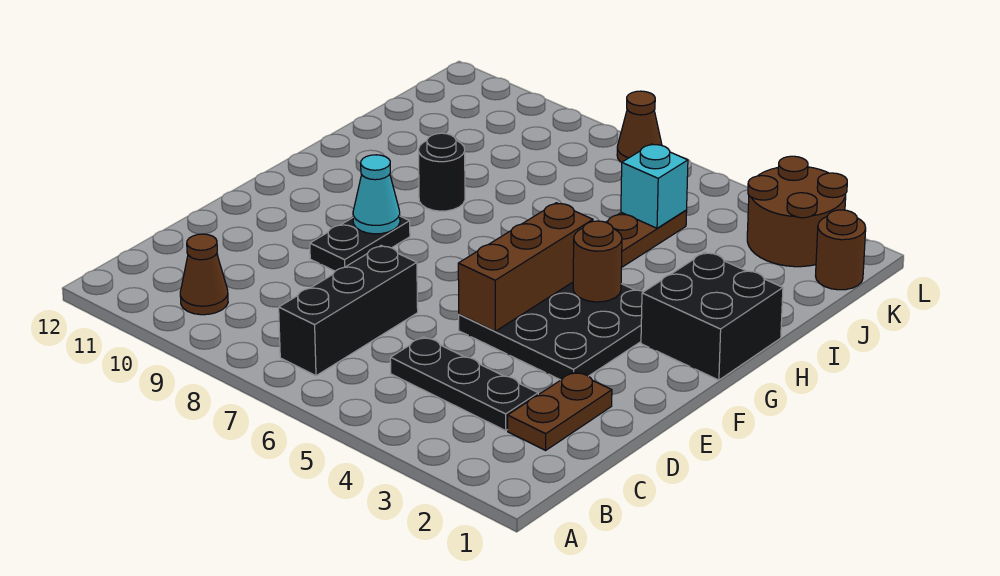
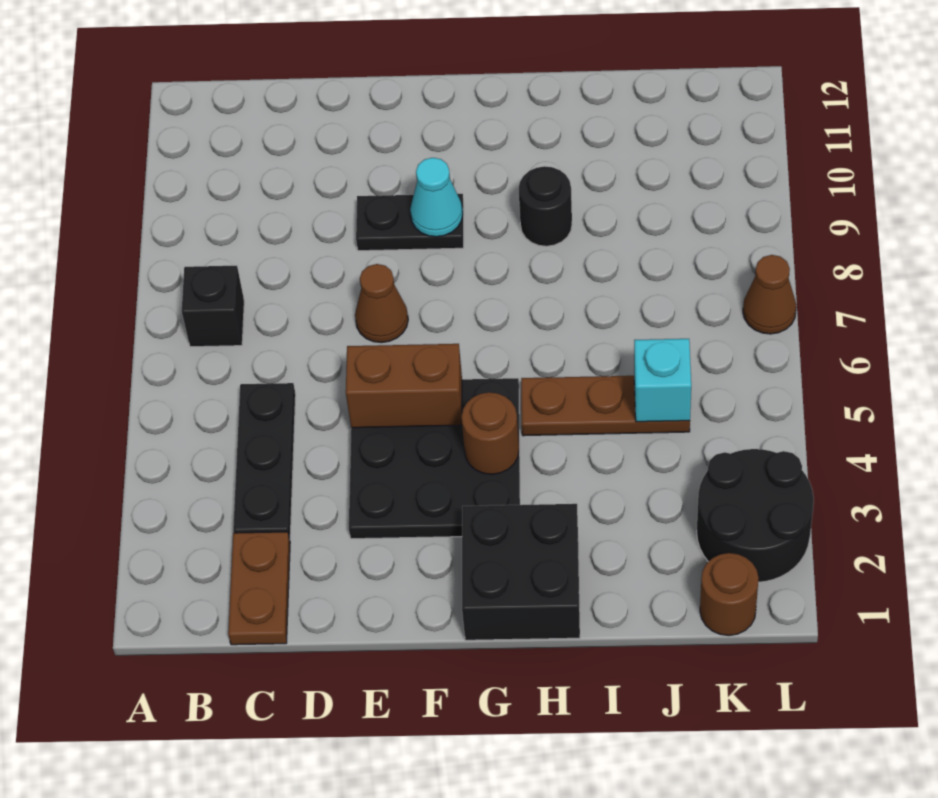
black 1x3 brick [279,246,418,376] -> black 1x1 brick [182,266,244,347]
brown 1x1 cone [180,234,228,315] -> brown 1x1 cone moved to [355,264,408,343]
brown 1x2 plate [508,372,612,450] -> brown 1x2 plate turned to [228,532,290,645]
brown 1x3 brick [458,203,593,331] -> brown 1x2 brick [346,344,462,428]
brown 2x2 round brick [747,156,847,267] -> black 2x2 round brick [697,449,814,582]

